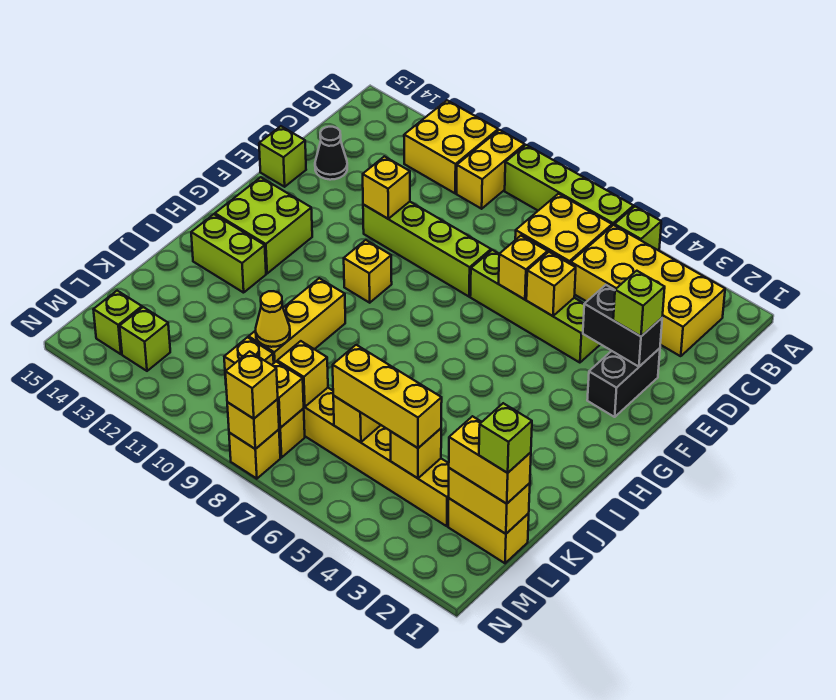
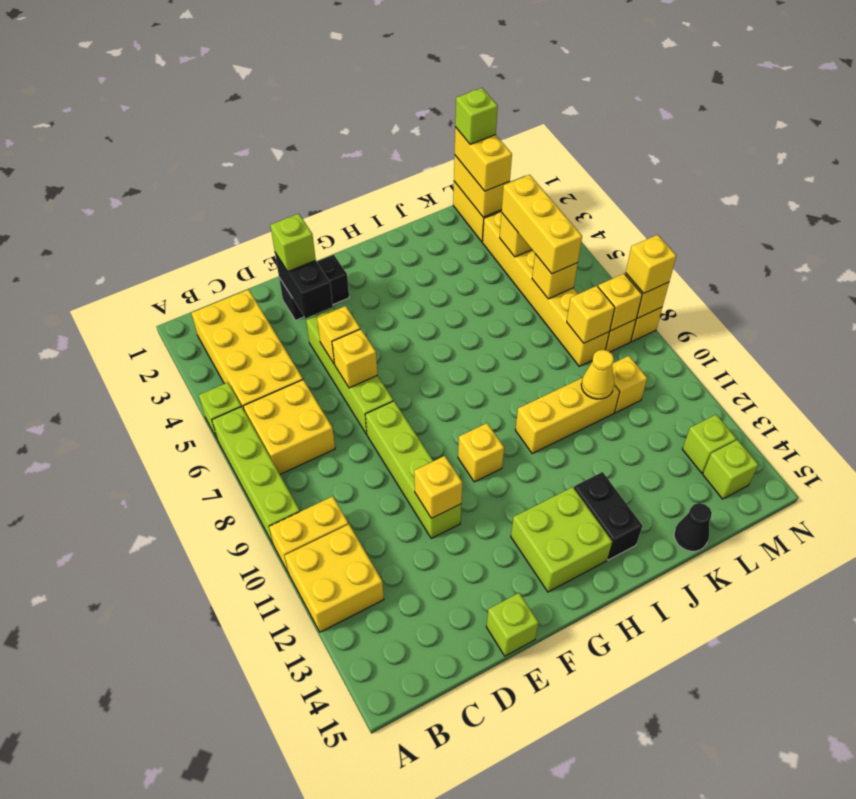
black 1x1 cone [315,127,347,180] -> black 1x1 cone moved to [674,503,712,551]
lime 1x2 brick [191,214,266,293] -> black 1x2 brick [574,472,643,560]

